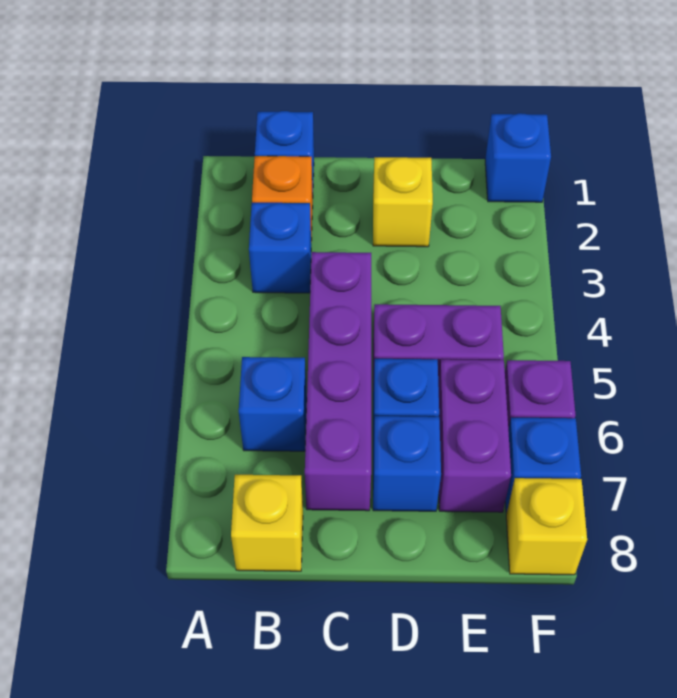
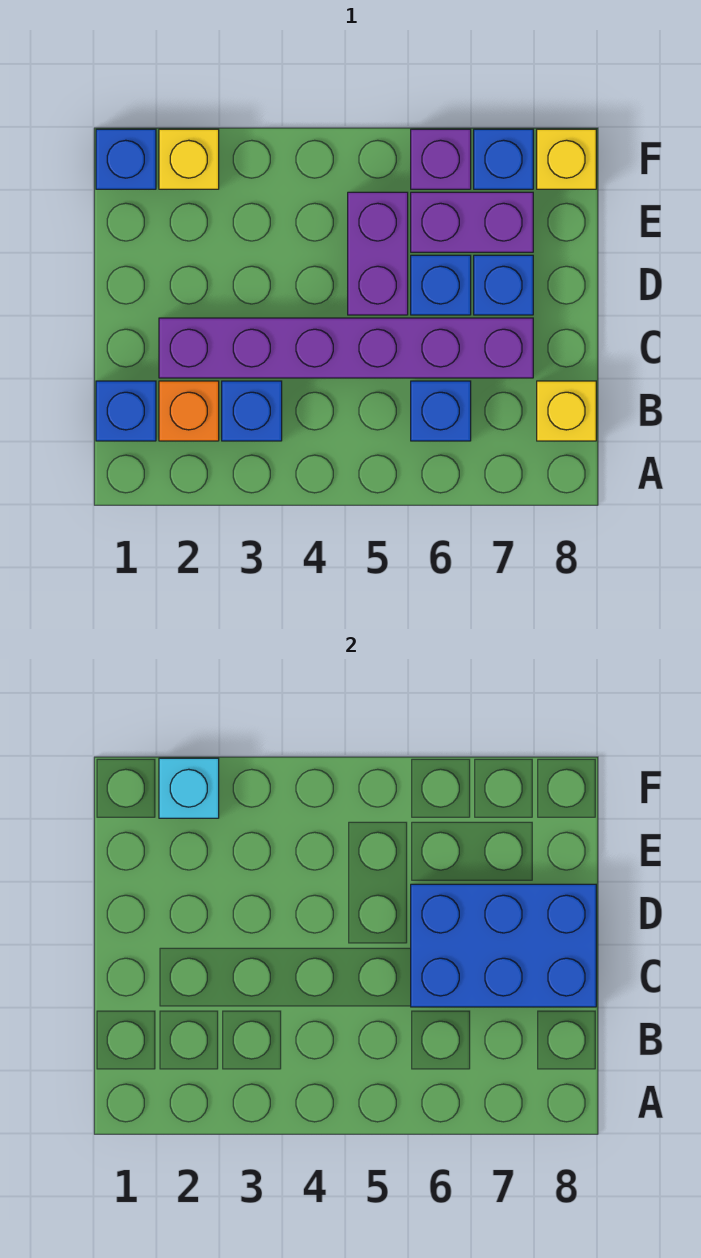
purple 1x4 brick [305,252,371,511] -> purple 1x6 brick [159,318,533,378]
none -> blue 2x3 brick [411,884,596,1007]
yellow 1x1 brick [373,157,433,247] -> yellow 1x1 brick moved to [159,129,219,189]
none -> cyan 1x1 brick [159,758,219,818]

